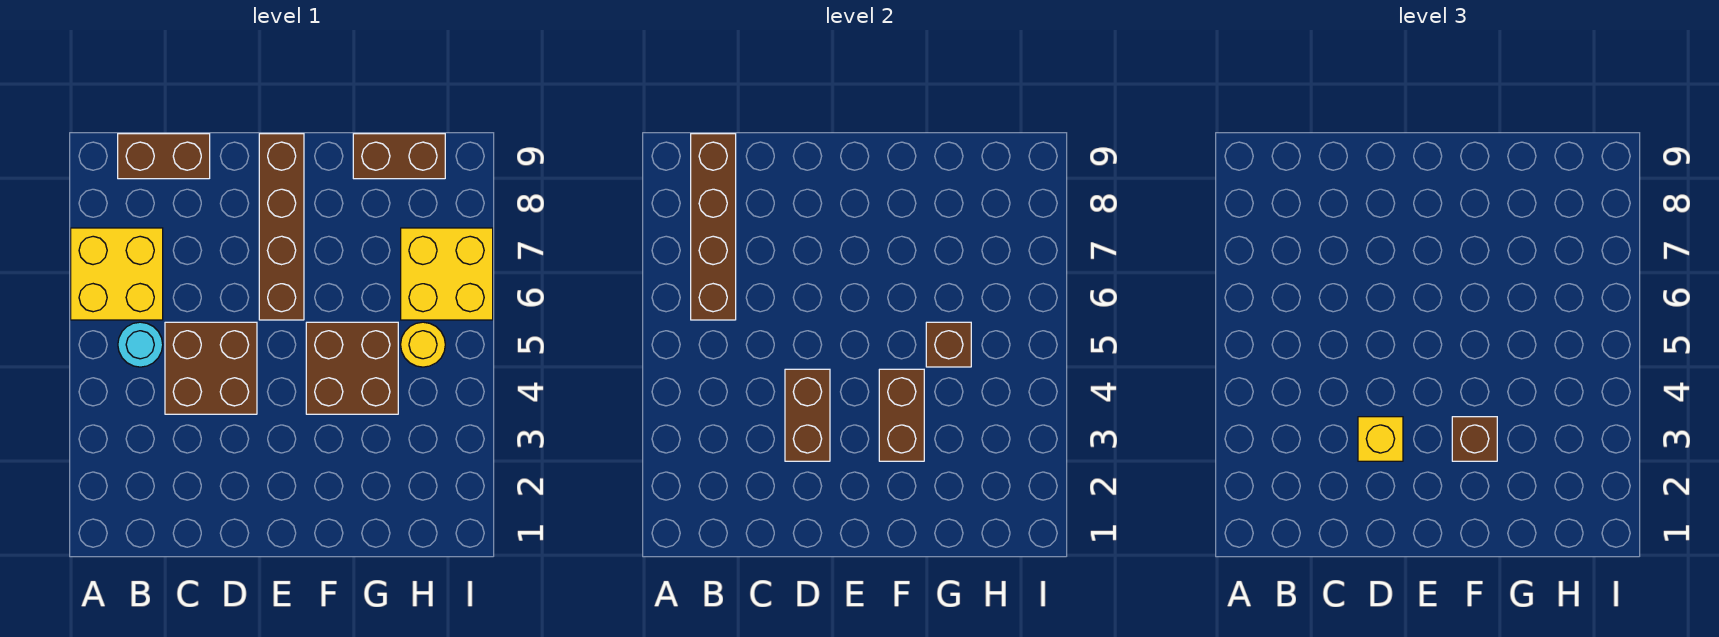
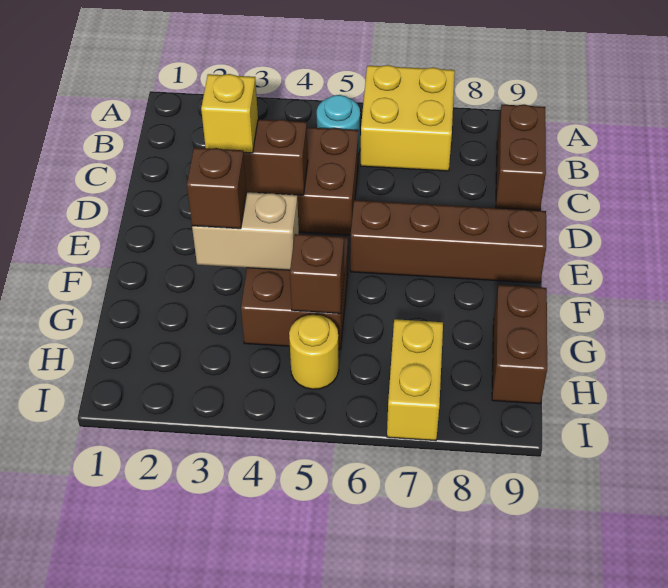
brown 1x4 brick [691,134,736,320] -> none
brown 1x2 brick [879,369,924,461] -> tan 1x2 brick [192,192,299,270]
yellow 2x2 brick [401,228,493,320] -> yellow 1x2 brick [387,319,443,441]

